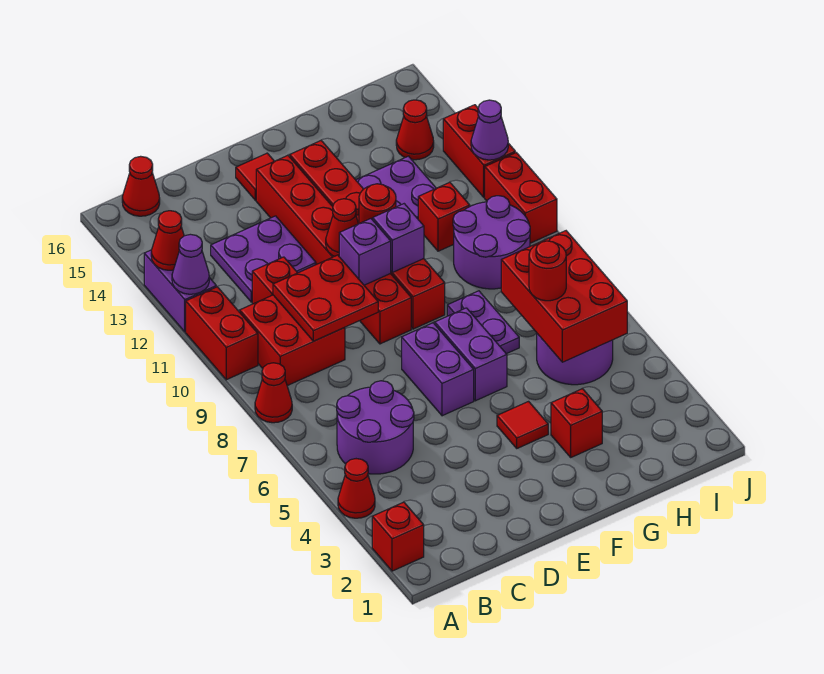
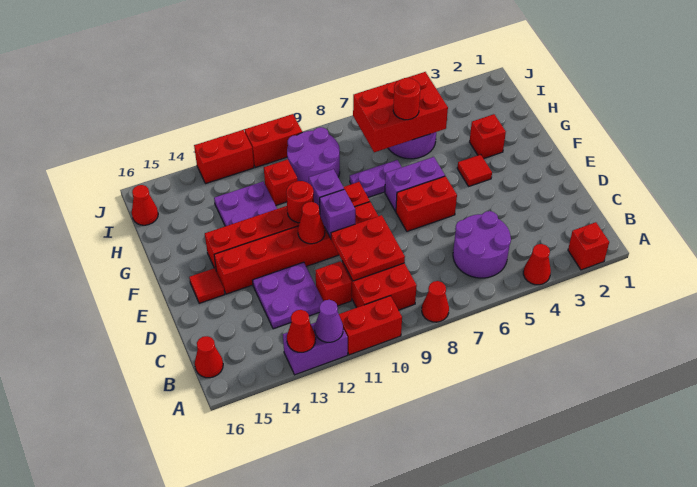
purple 1x2 brick [402,323,474,416] -> red 1x2 brick [396,176,457,231]
red 1x1 cone [396,100,434,160] -> red 1x1 cone moved to [132,185,158,225]
purple 1x1 cone [471,100,508,160] -> none

